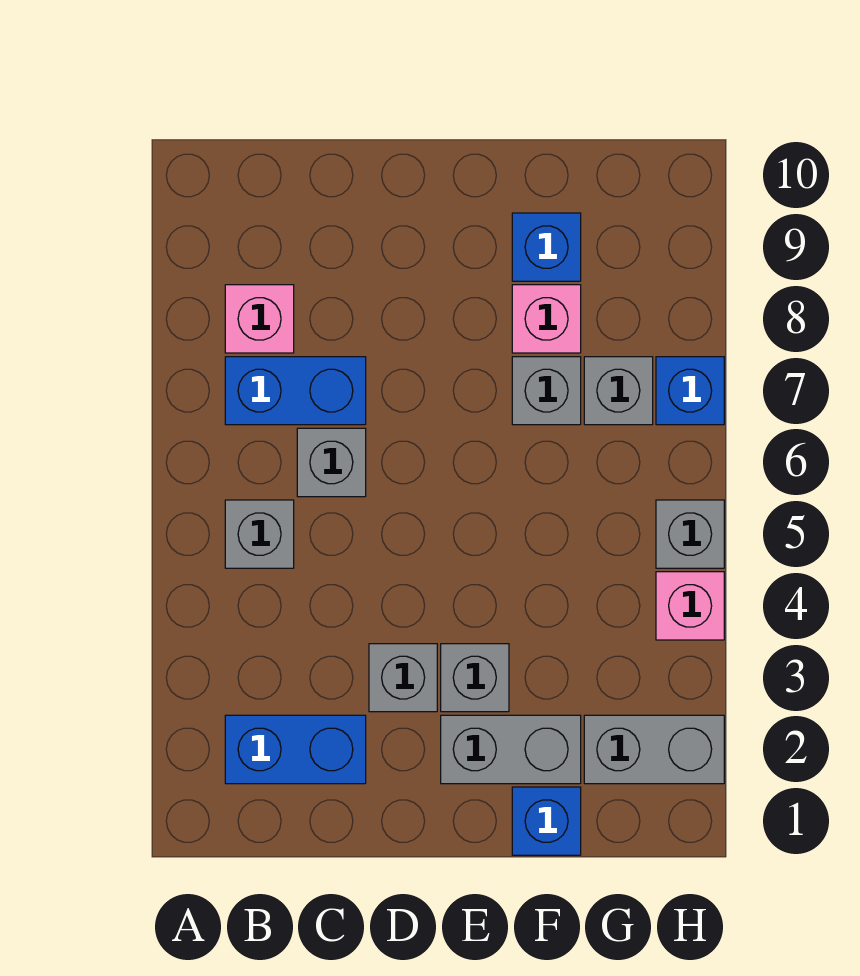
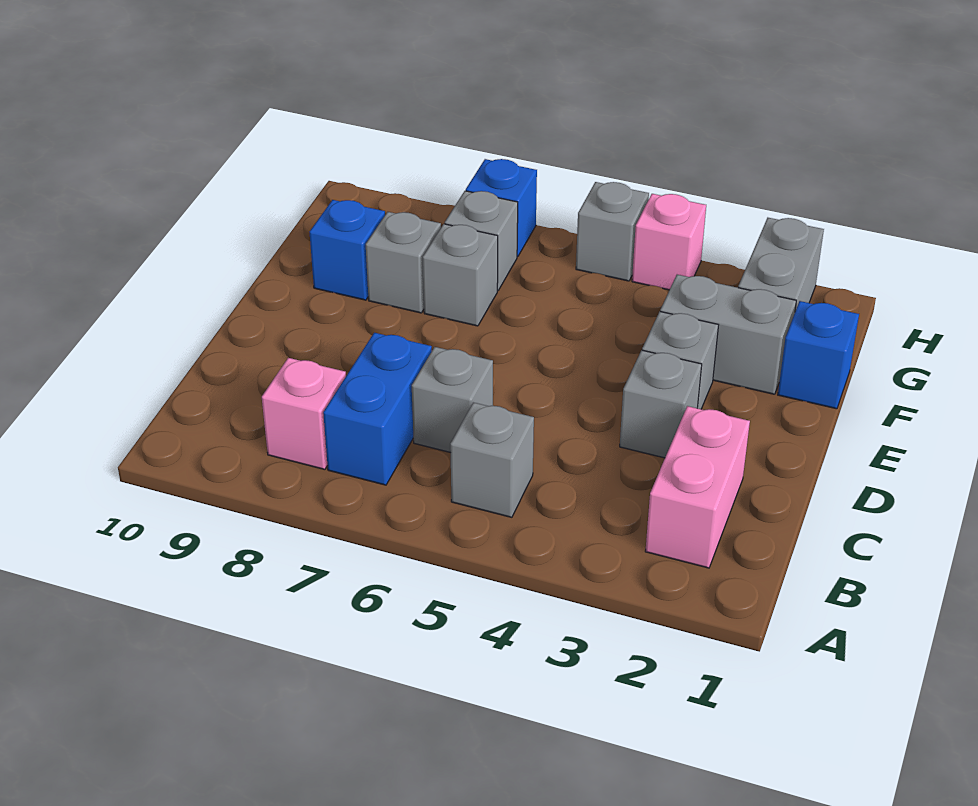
blue 1x2 brick [225,715,366,784] -> pink 1x2 brick [645,406,750,568]
grey 1x2 brick [441,715,581,784] -> grey 1x2 brick turned to [660,275,796,394]
pink 1x1 brick [512,285,581,353] -> grey 1x1 brick [366,212,441,313]

